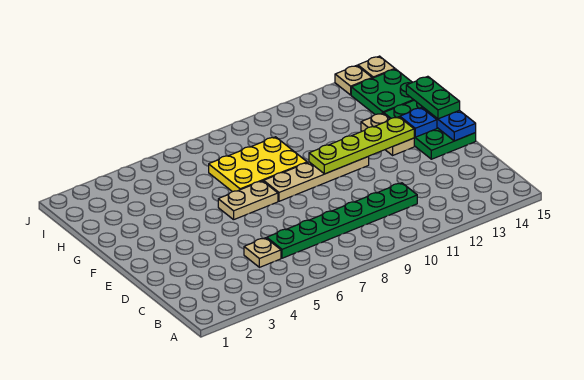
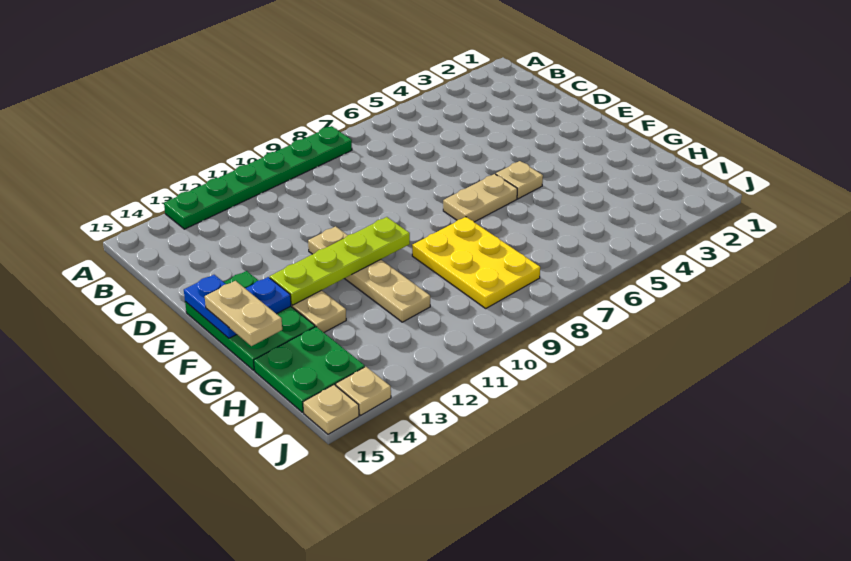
tan 1x1 plate [244,238,281,267] -> tan 1x1 plate moved to [496,161,543,199]
green 1x6 plate [267,183,417,258] -> green 1x6 plate moved to [164,126,352,229]
tan 1x4 plate [264,157,369,201] -> tan 1x4 plate turned to [308,226,430,322]
green 1x2 plate [406,76,460,119] -> tan 1x2 plate [205,281,282,346]
yellow 2x3 plate [209,137,307,192] -> yellow 2x3 plate turned to [412,217,540,308]

